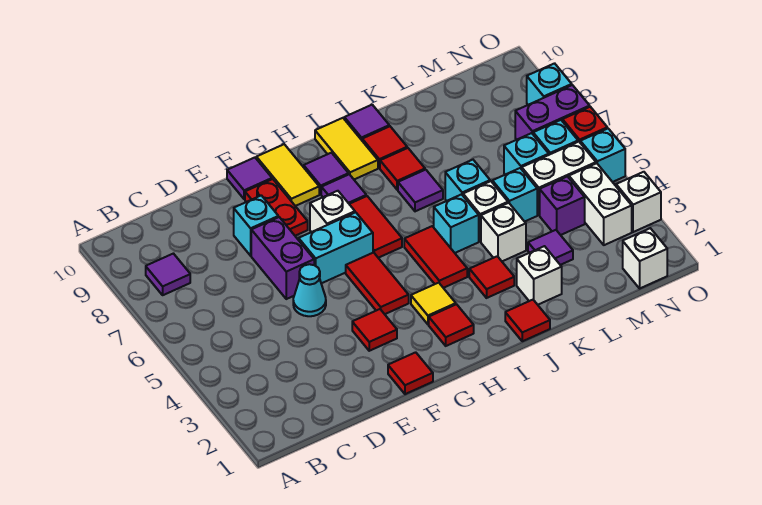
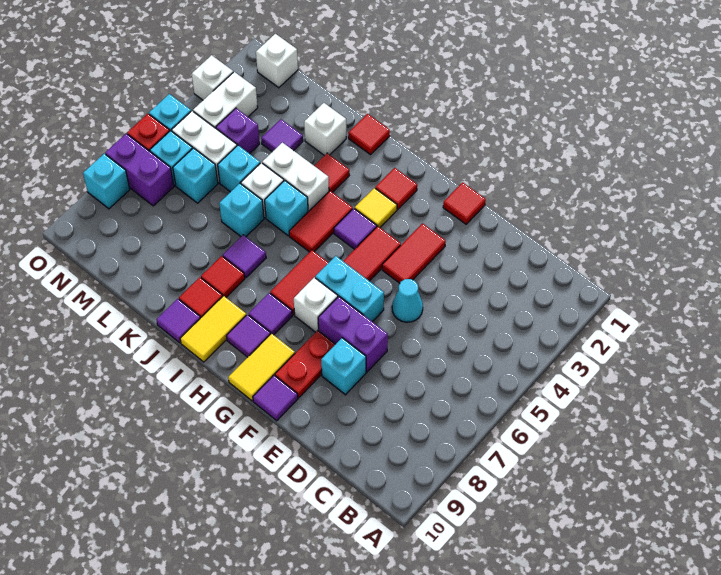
purple 1x1 tile [146,254,190,295] -> purple 1x1 tile moved to [334,208,377,249]
purple 1x2 brick [251,217,314,299] -> purple 1x2 brick turned to [318,297,388,372]
red 1x1 tile [352,309,397,351] -> red 1x2 tile [382,223,446,283]
white 1x1 brick [481,203,526,261] -> white 1x2 brick [262,143,329,212]

